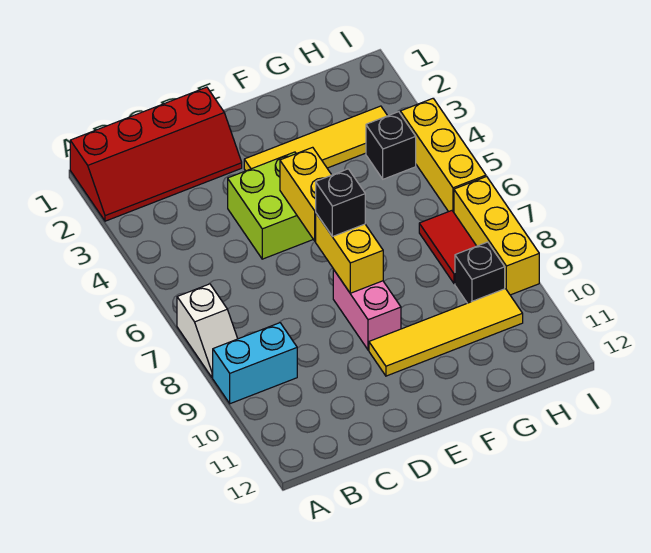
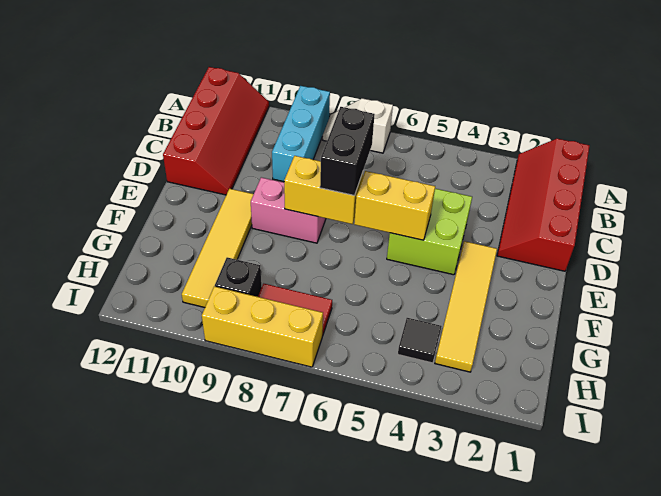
cyan 1x2 brick [213,323,297,404] -> cyan 1x3 brick [272,86,330,182]
none -> red 2x4 slope [163,67,269,195]
black 1x1 brick [316,169,365,237] -> black 1x2 brick [320,107,375,196]
black 1x1 brick [366,112,416,179] -> black 1x1 tile [398,318,442,363]
yellow 1x3 brick [400,99,486,212] -> none

